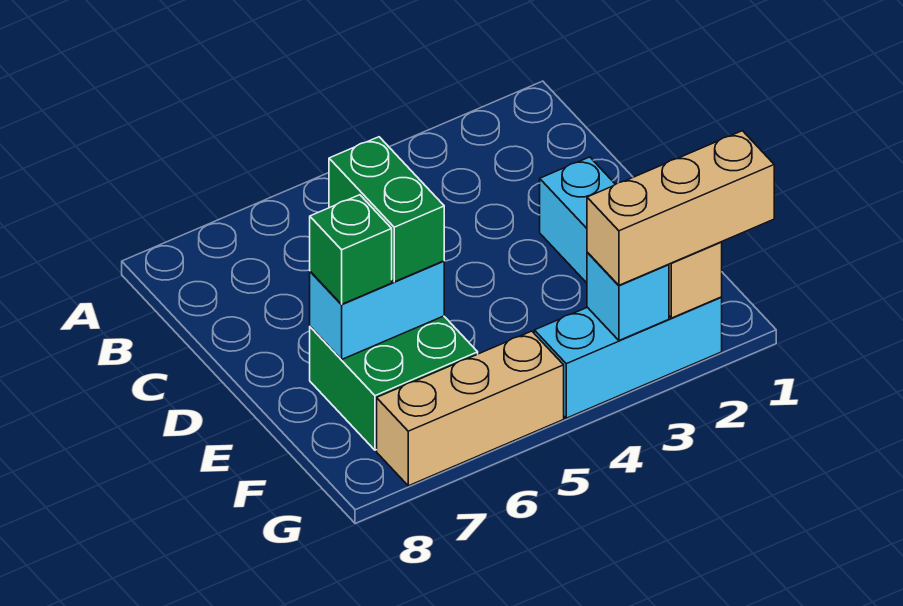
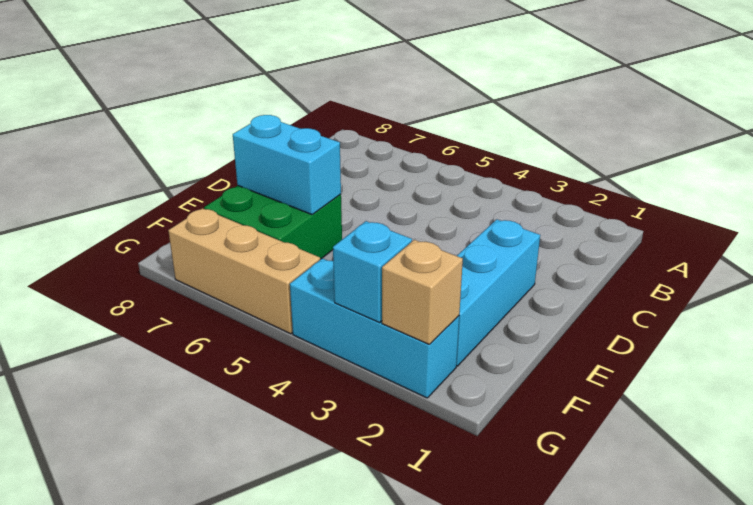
green 1x2 brick [329,137,444,282] -> none
green 1x1 brick [310,195,392,304] -> none
tan 1x3 brick [587,131,774,285] -> none

